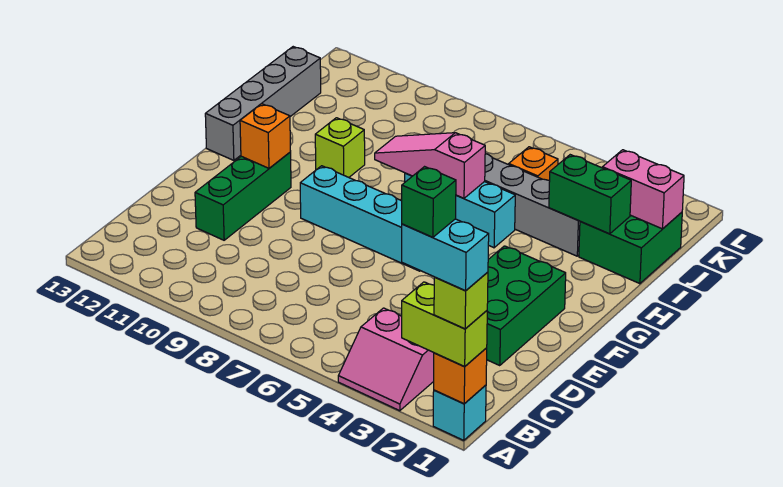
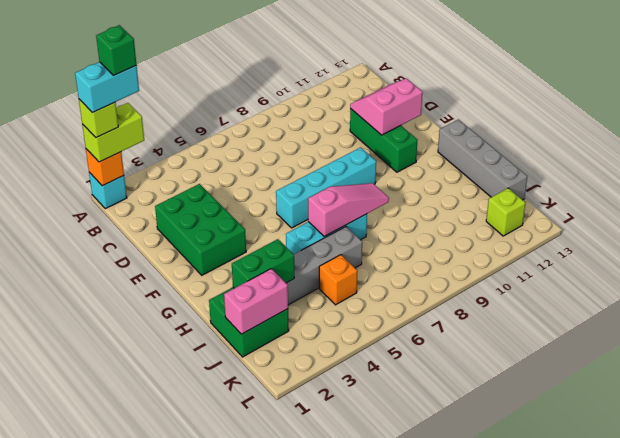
pink 2x2 slope [338,308,434,411] -> pink 2x2 slope moved to [350,78,423,135]
orange 1x1 brick [240,104,291,168] -> none
lime 1x1 brick [315,118,365,177] -> lime 1x1 brick moved to [486,188,525,236]

